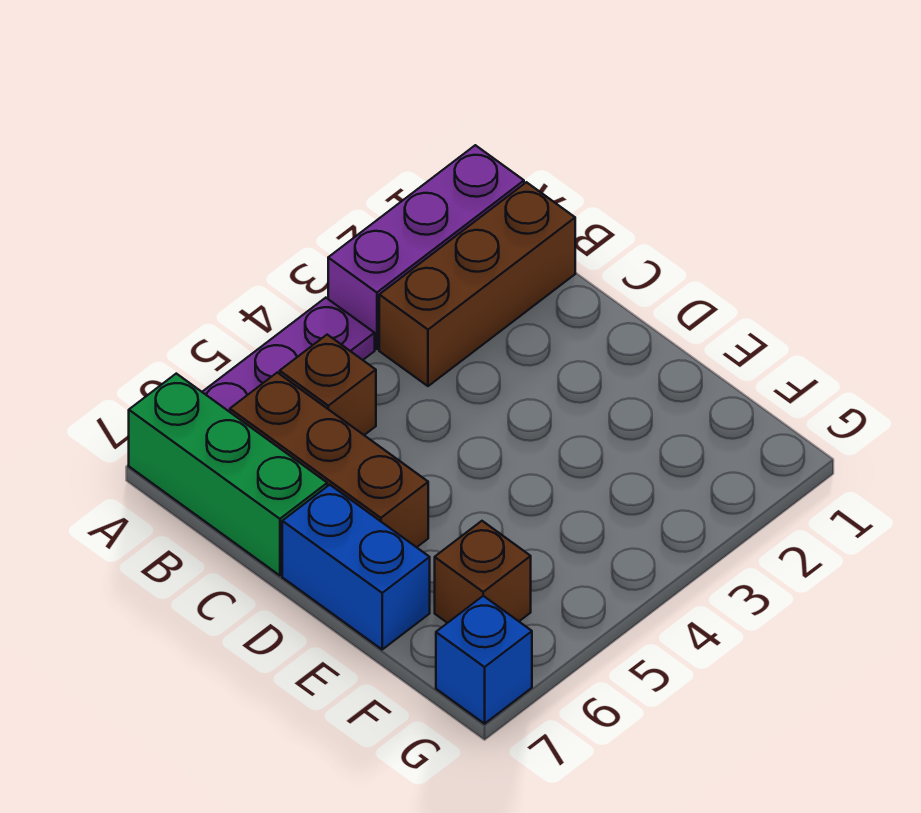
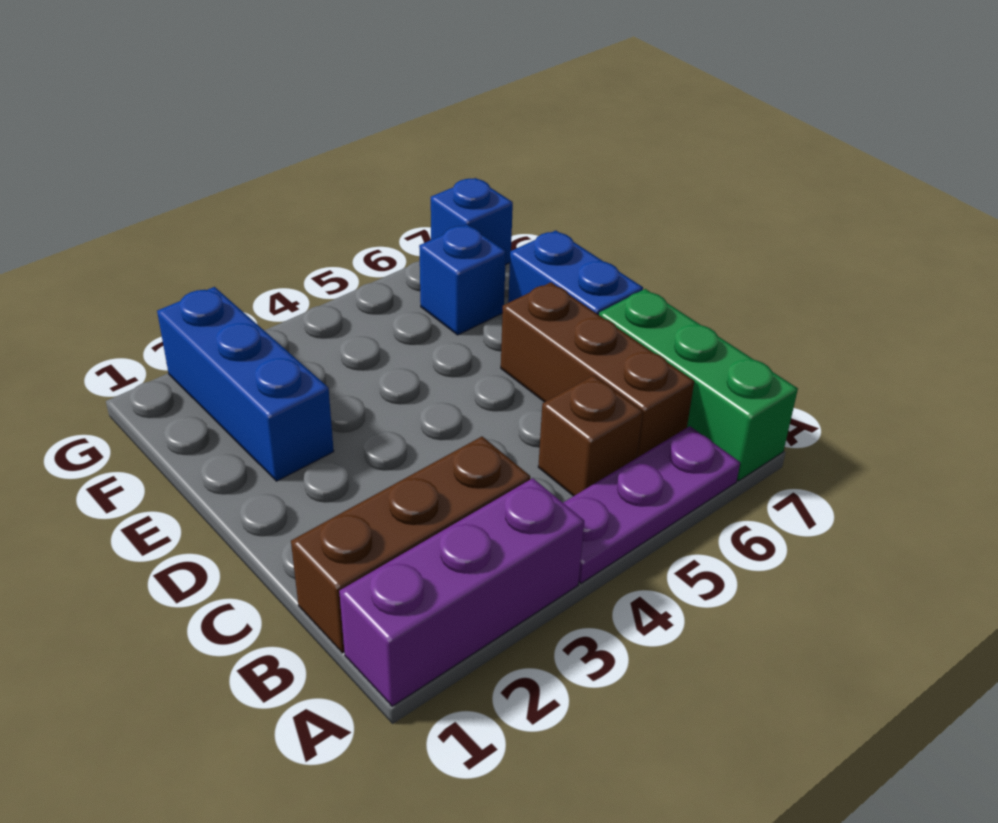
none -> blue 1x3 brick [157,287,334,481]
brown 1x1 brick [435,521,531,623] -> blue 1x1 brick [419,225,506,335]

